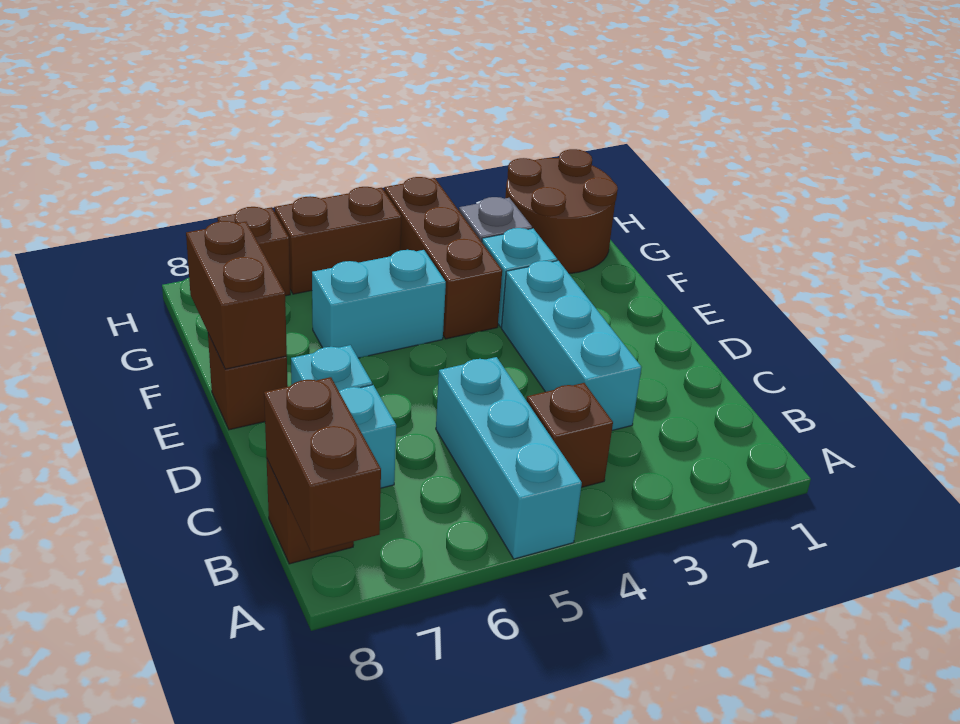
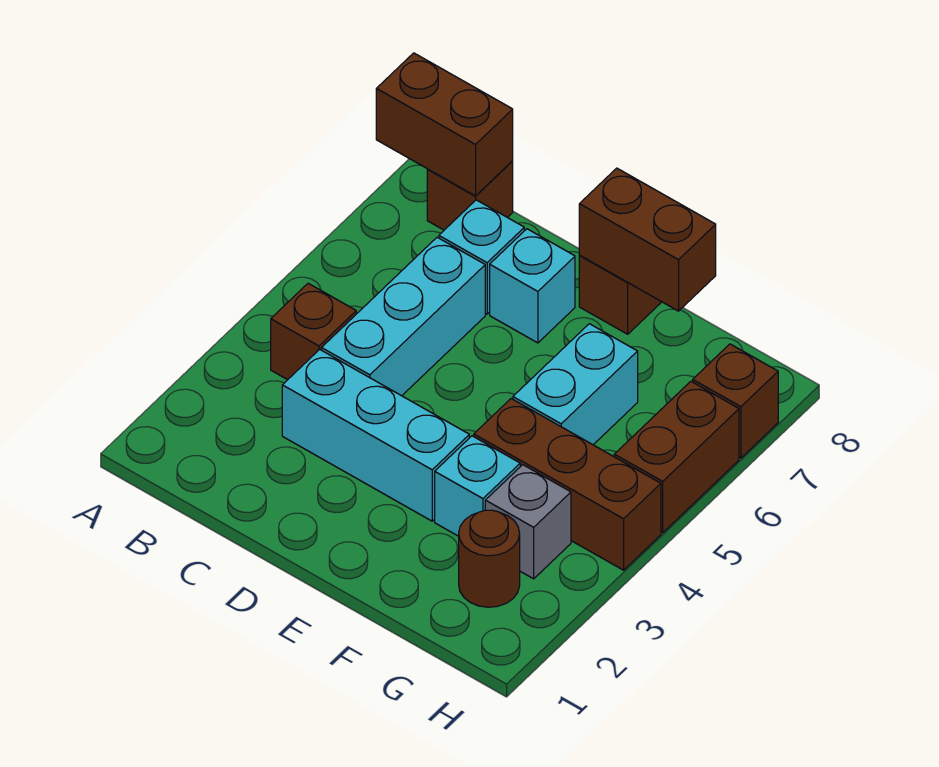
cyan 1x3 brick [436,357,582,559] -> cyan 1x3 brick turned to [322,237,485,396]
brown 2x2 round brick [505,149,618,274] -> brown 1x1 round brick [459,510,520,607]

